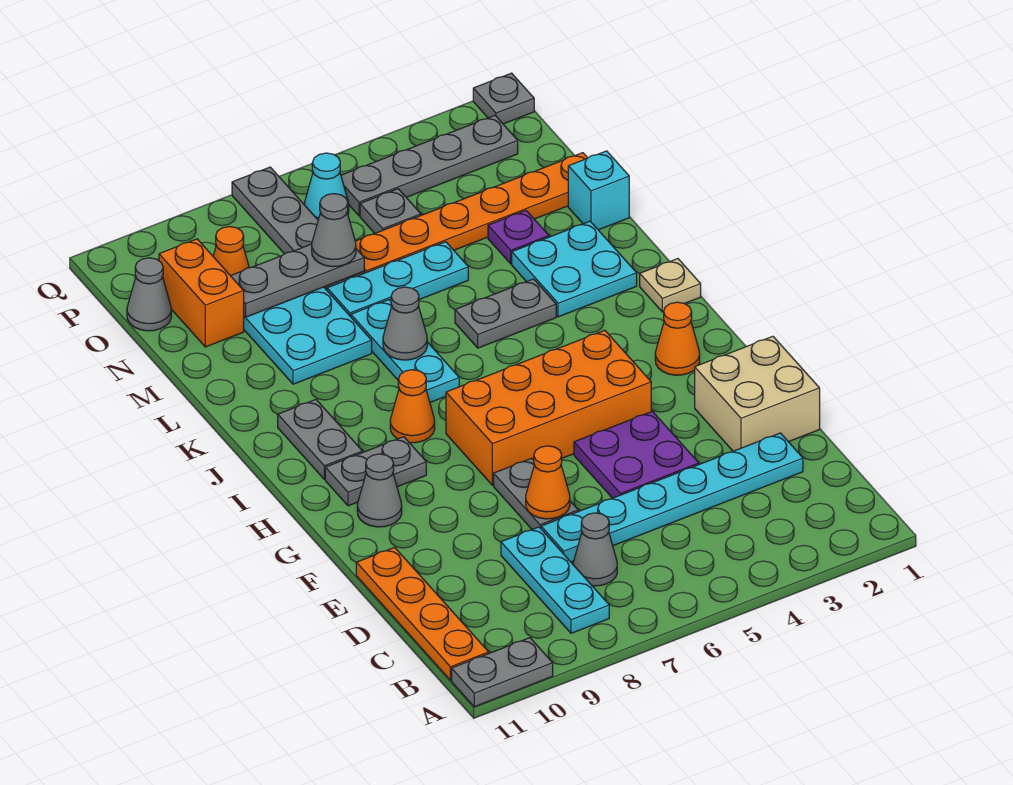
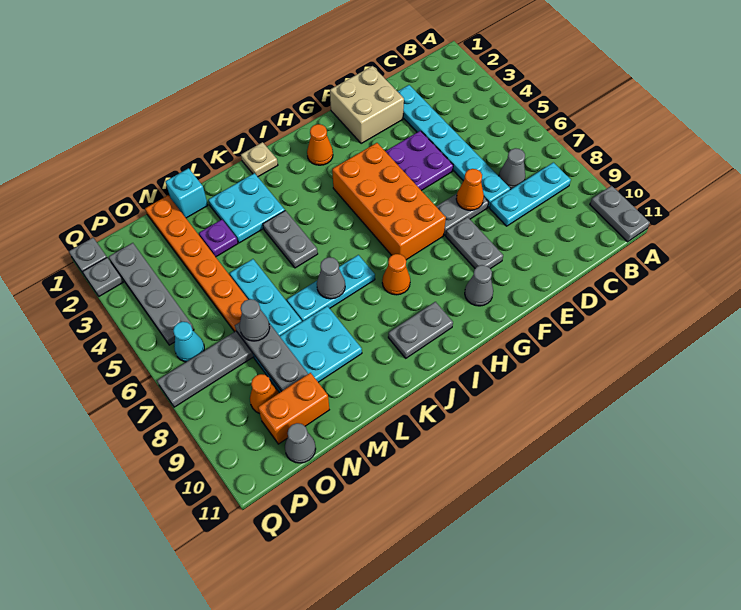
orange 1x4 plate [356,547,489,680] -> none
grey 1x2 plate [325,437,426,506] -> grey 1x2 plate moved to [446,217,503,269]
grey 1x1 plate [360,189,421,233] -> grey 1x1 plate moved to [83,258,123,296]

